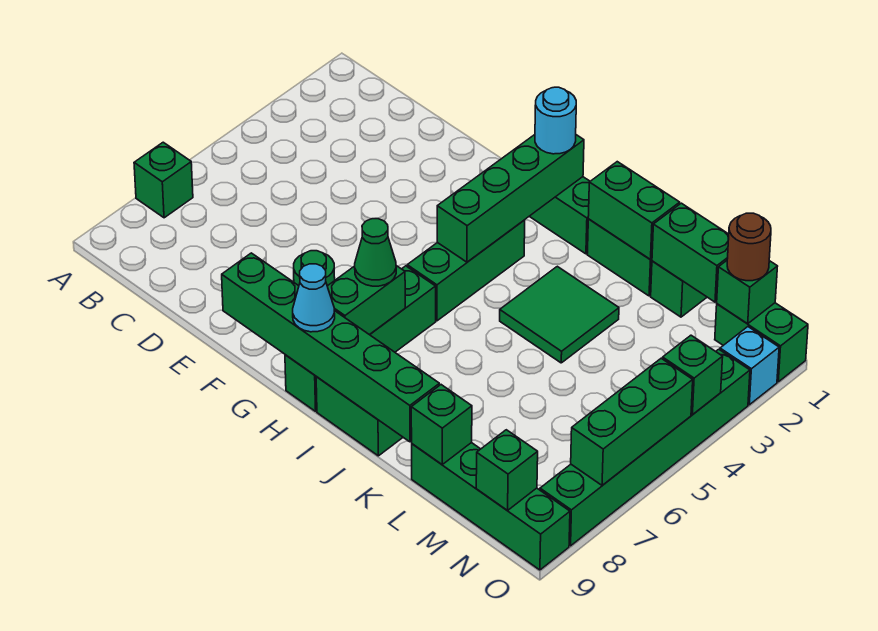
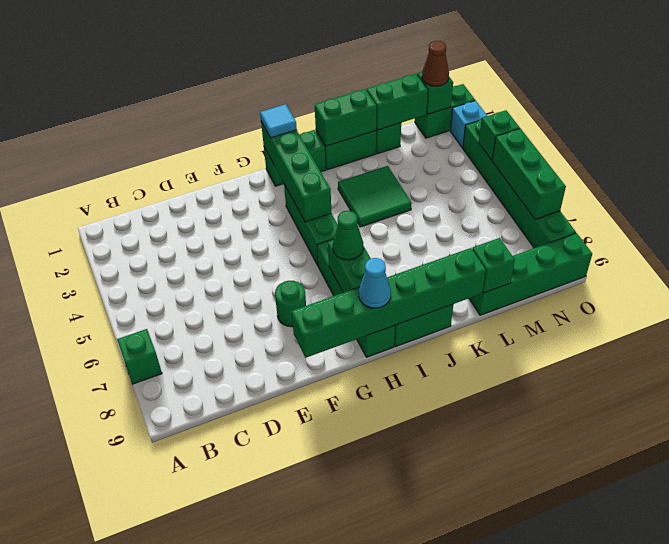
cyan 1x1 round brick [535,87,576,154] -> cyan 1x1 tile [260,104,297,138]
brown 1x1 round brick [727,213,771,281] -> brown 1x1 cone [422,41,449,86]
green 1x1 brick [476,430,538,511] -> none

